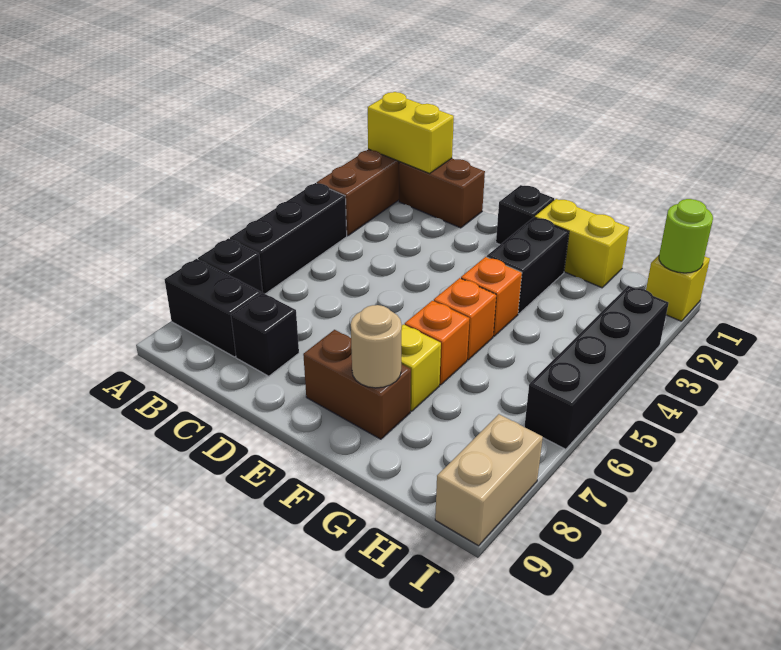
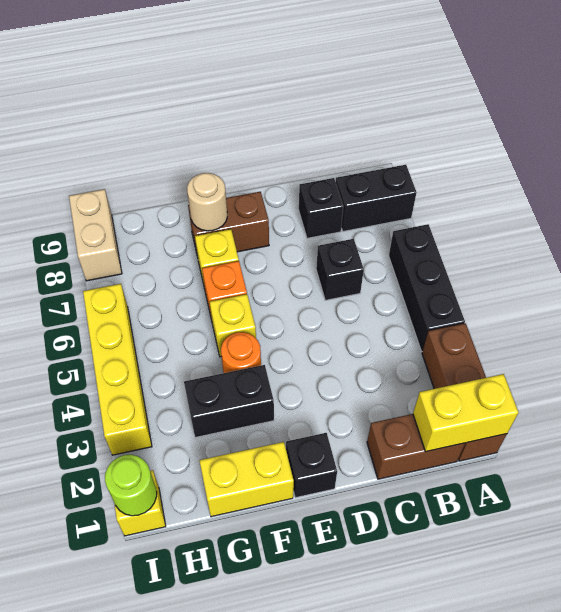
black 1x1 brick [198,238,263,293] -> black 1x1 brick moved to [316,239,364,300]
black 1x2 brick [487,217,569,314] -> black 1x2 brick turned to [184,365,274,438]
orange 1x1 brick [461,257,522,336] -> orange 1x1 round brick [221,332,261,373]
orange 1x1 brick [434,278,496,360] -> yellow 1x1 brick [210,294,256,357]
black 1x4 brick [524,286,669,449] -> yellow 1x4 brick [83,284,152,455]

